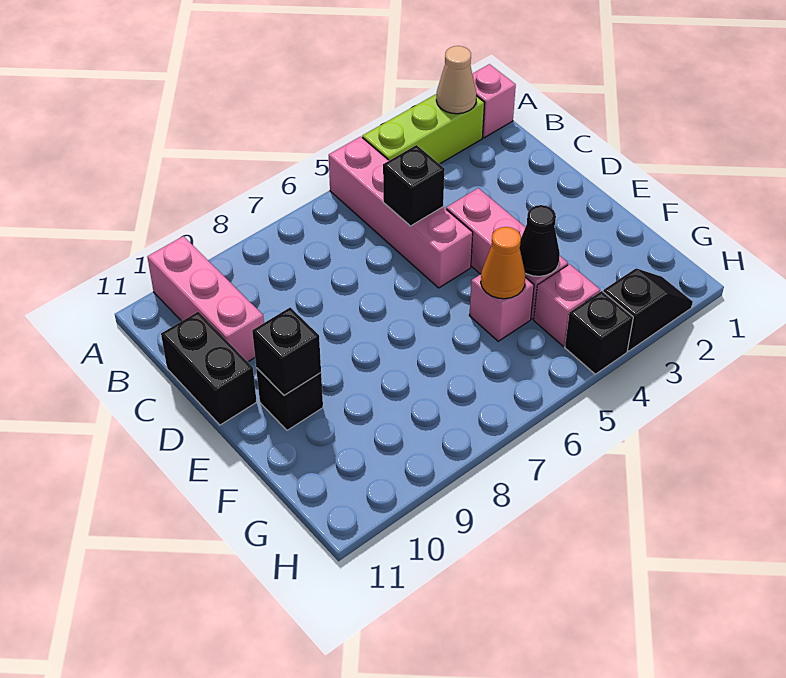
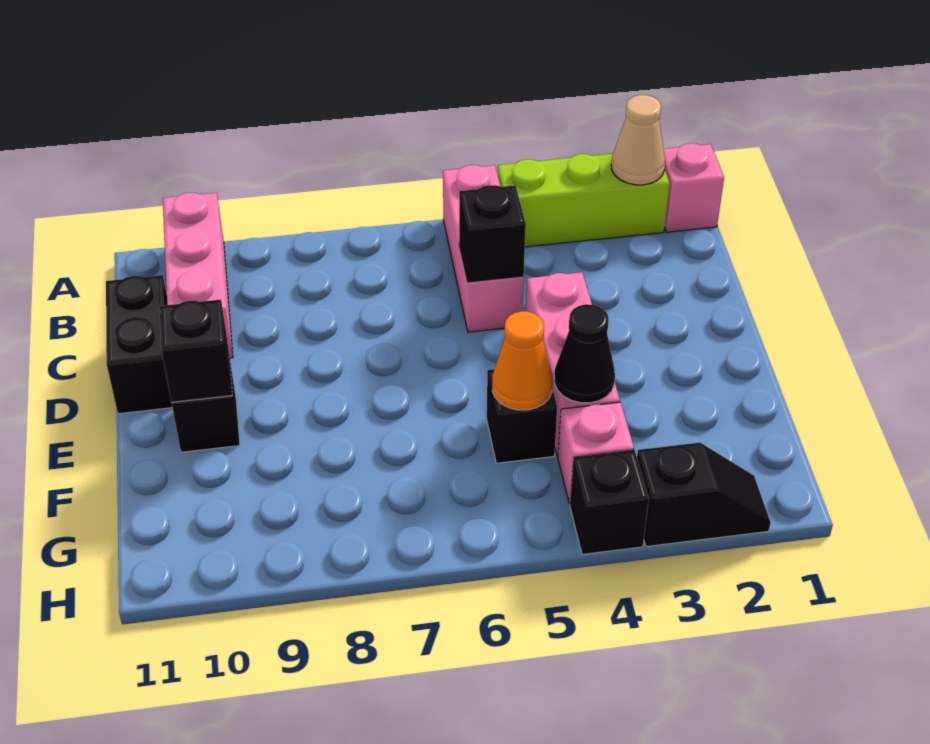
pink 1x4 brick [329,137,473,288] -> pink 1x3 brick [443,165,524,332]
pink 1x1 brick [469,274,534,341] -> black 1x1 brick [487,369,557,463]

